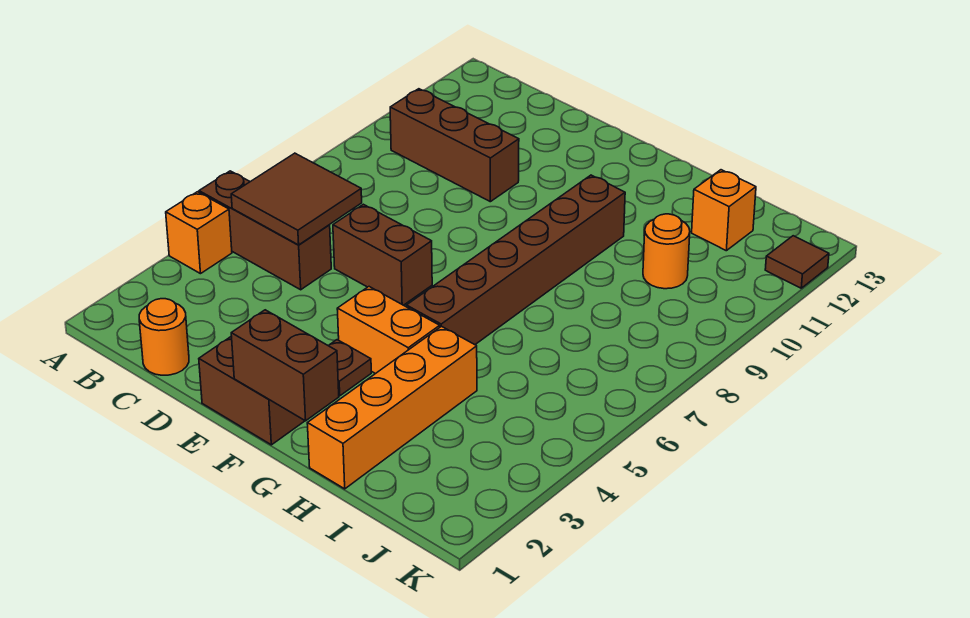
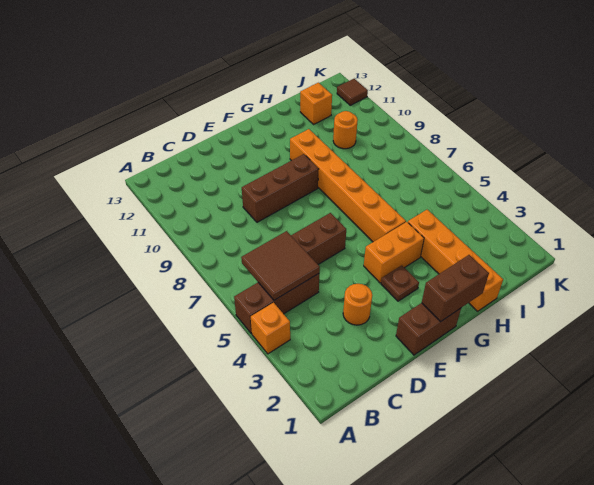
brown 1x3 brick [390,89,519,202] -> brown 1x3 brick moved to [242,154,319,222]
orange 1x1 round brick [139,299,189,375] -> orange 1x1 round brick moved to [343,284,372,325]
brown 1x6 brick [406,175,625,345] -> orange 1x6 brick [290,129,406,242]

